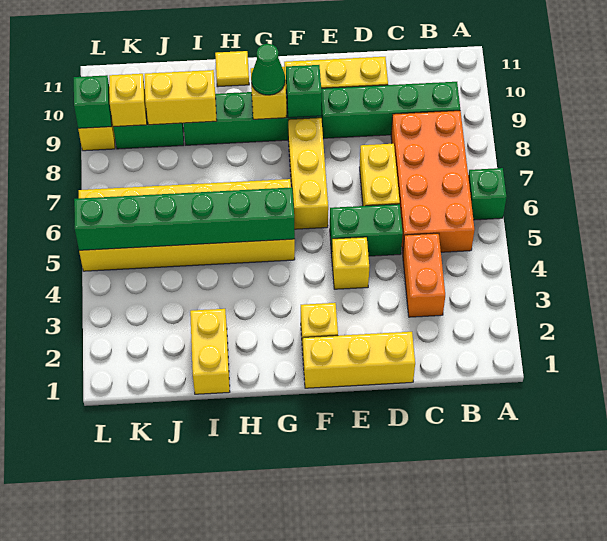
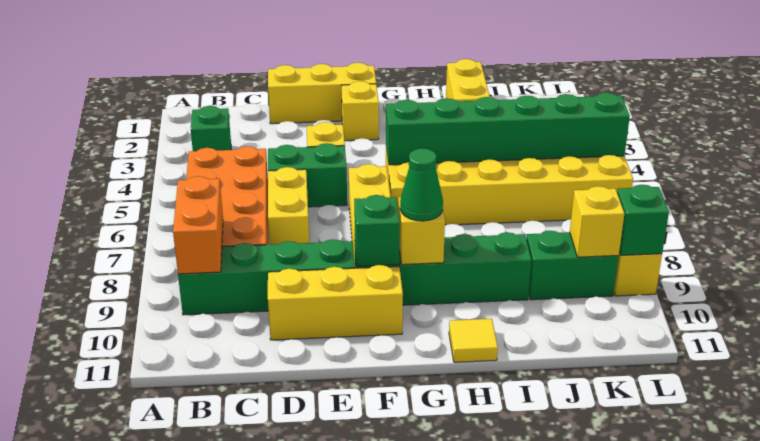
green 1x1 brick [468,168,506,220] -> green 1x1 brick moved to [191,106,231,151]
orange 1x2 brick [403,233,445,317] -> orange 1x2 brick moved to [173,176,223,274]
yellow 1x2 brick [145,70,217,125] -> none

